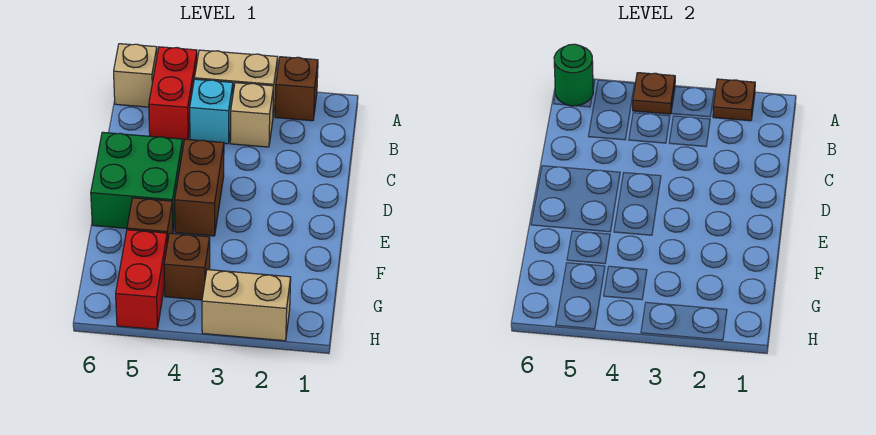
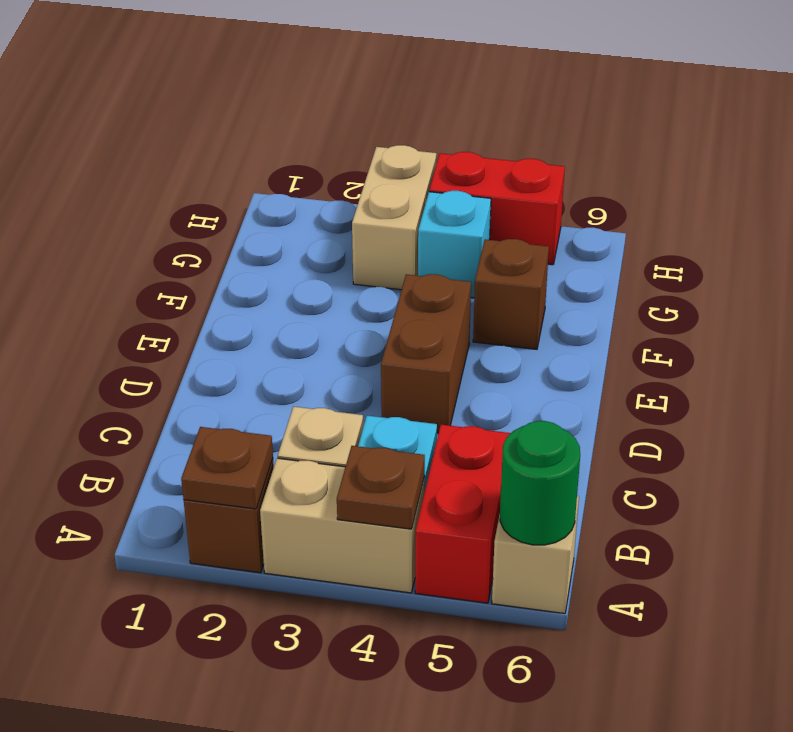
green 2x2 brick [91,132,183,230] -> none
brown 1x1 brick [164,233,210,300] -> cyan 1x1 brick [418,191,491,298]
red 1x2 brick [116,230,167,329] -> red 1x2 brick turned to [429,152,565,265]
tan 1x2 brick [202,270,291,341] -> tan 1x2 brick turned to [352,145,437,290]

